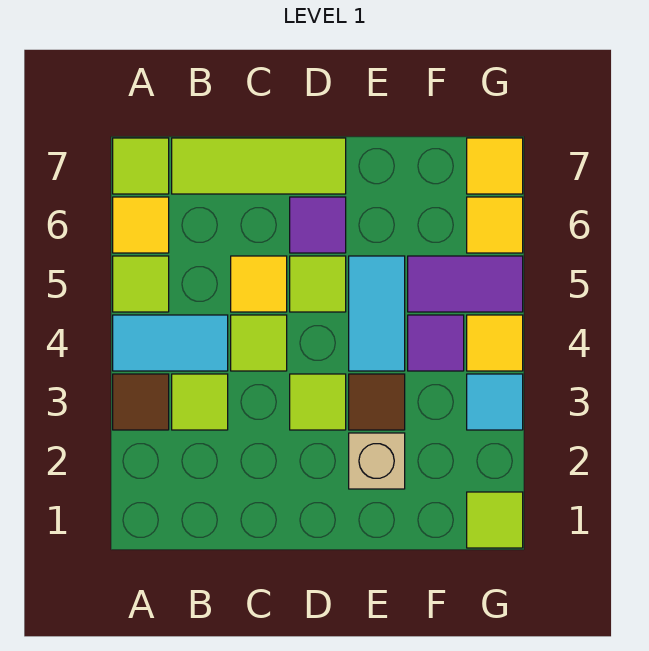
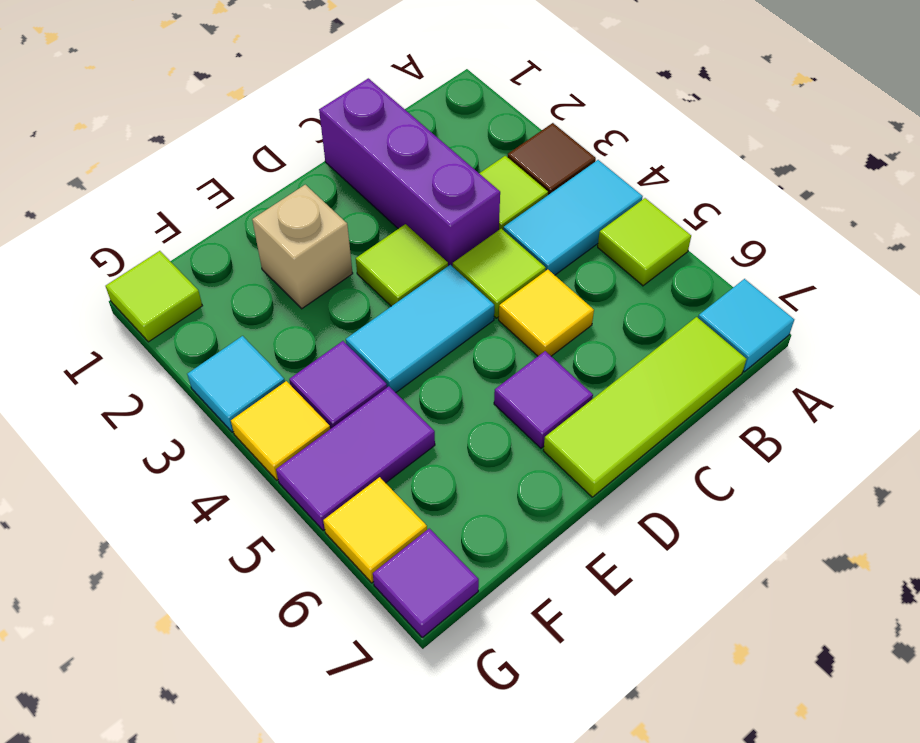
yellow 1x1 tile [113,197,169,253] -> none
lime 1x1 tile [113,138,169,194] -> cyan 1x1 tile [698,279,794,372]
none -> purple 1x3 brick [319,78,500,267]
lime 1x1 tile [290,256,346,312] -> none
brown 1x1 tile [349,374,405,430] -> none
cyan 1x2 tile [349,256,405,371] -> cyan 1x2 tile turned to [346,265,494,393]
yellow 1x1 tile [467,138,523,194] -> purple 1x1 tile [373,528,479,637]

